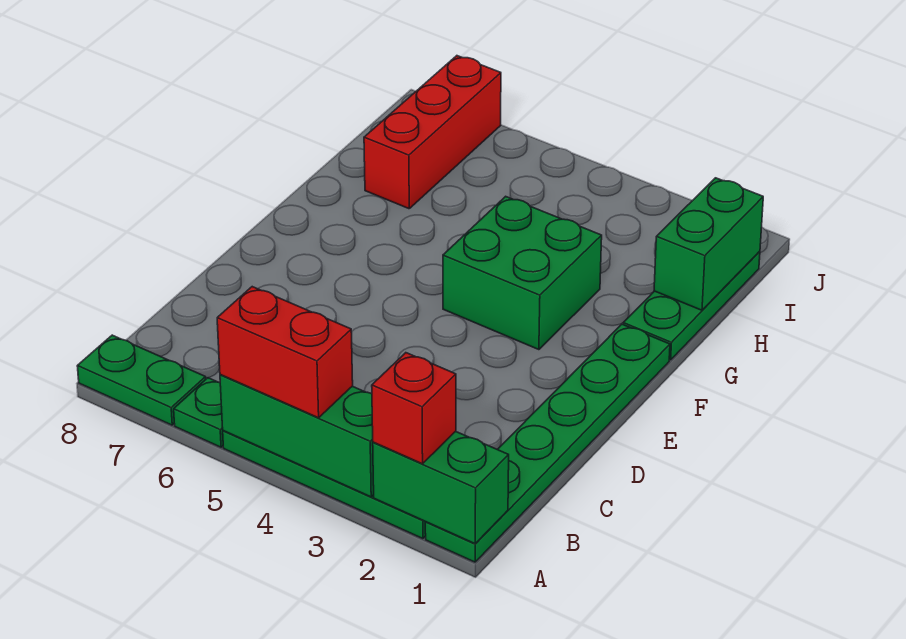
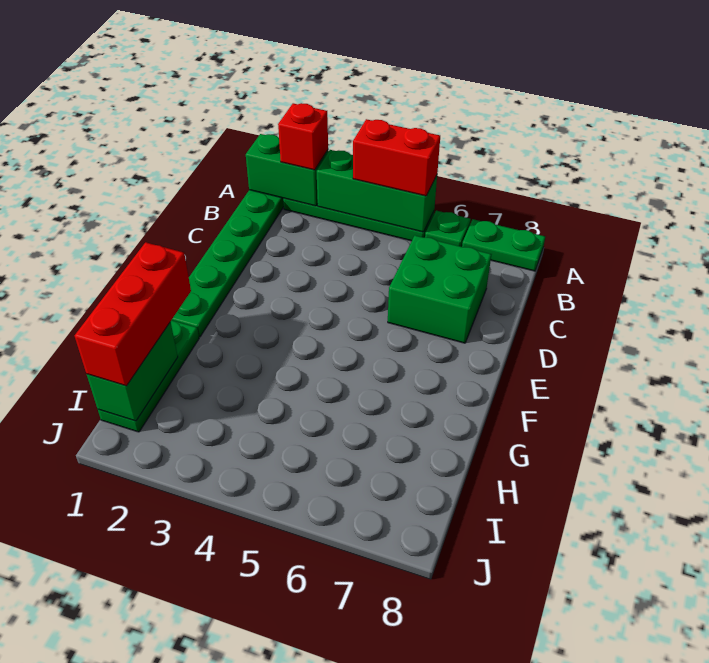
green 2x2 brick [443,196,602,350] -> green 2x2 brick moved to [388,236,491,343]
red 1x3 brick [364,56,501,209] -> red 1x3 brick moved to [75,242,191,386]

